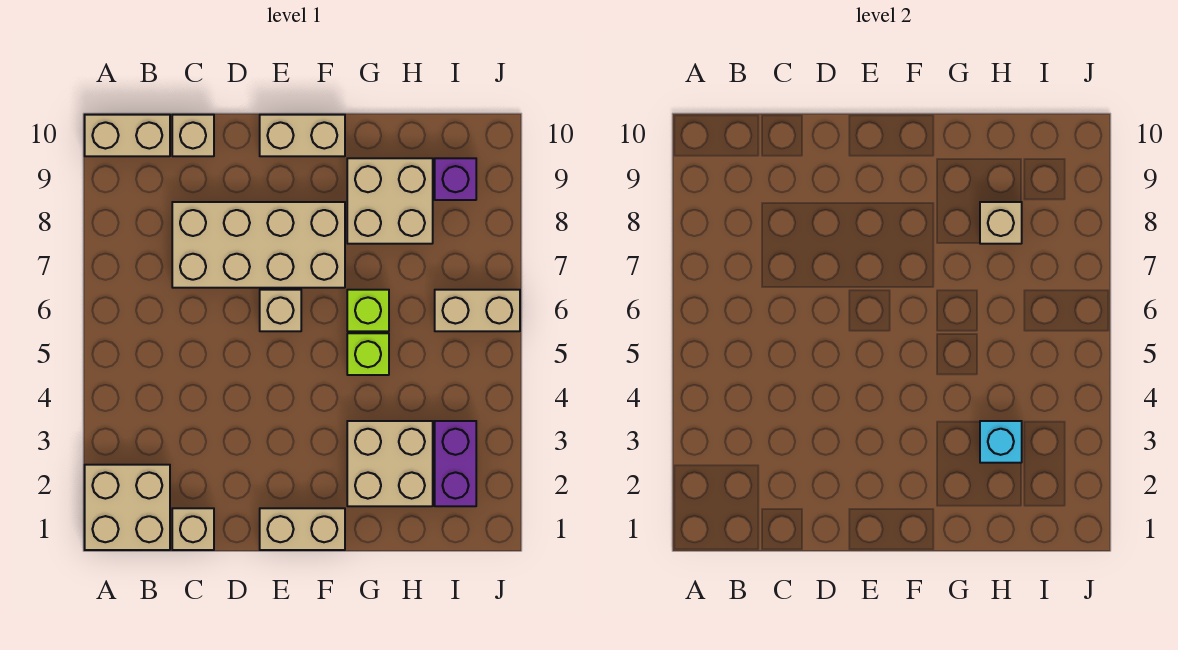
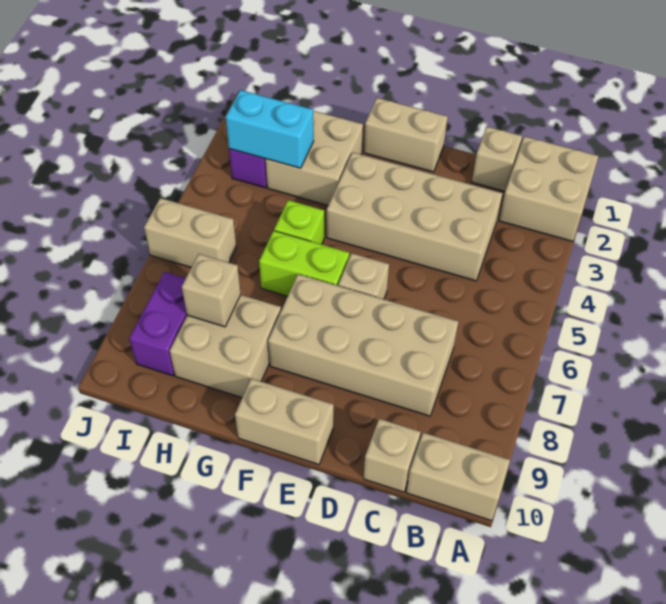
none -> tan 2x4 brick [327,152,503,281]
lime 1x1 brick [347,290,389,331] -> lime 1x2 brick [259,231,350,296]
cyan 1x1 brick [980,421,1022,463] -> cyan 1x2 brick [226,90,314,168]
purple 1x1 brick [435,158,476,200] -> purple 1x2 brick [129,272,187,376]

